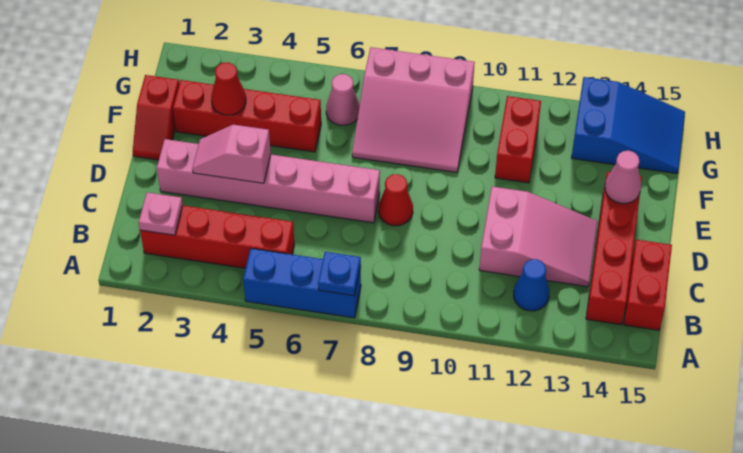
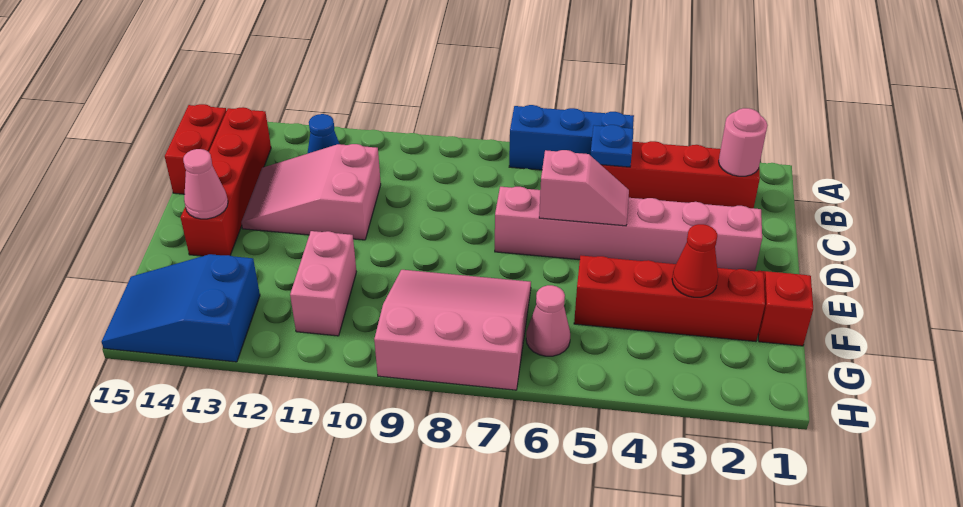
blue 1x1 plate [318,252,361,296] -> blue 1x1 plate moved to [590,125,633,167]
pink 1x1 plate [139,192,183,235] -> pink 1x1 round brick [719,108,768,176]
pink 1x2 slope [192,125,271,183] -> pink 1x2 slope moved to [539,150,629,226]
red 1x1 cone [378,174,413,226] -> none
red 1x2 brick [495,96,541,183] -> pink 1x2 brick [290,231,356,336]

